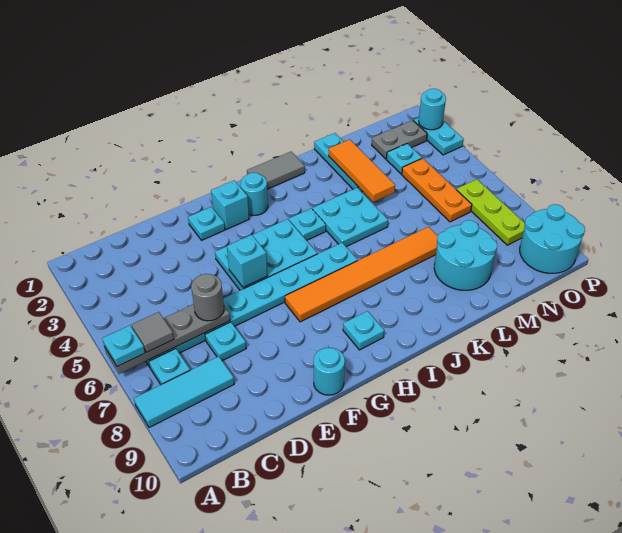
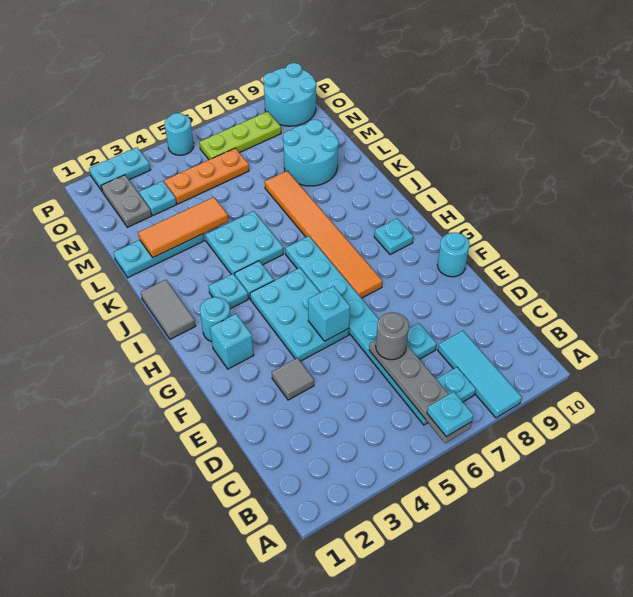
grey 1x1 tile [132,312,174,352] -> grey 1x1 tile moved to [272,358,314,400]
cyan 1x1 plate [188,207,225,240] -> cyan 1x1 plate moved to [209,274,248,309]
cyan 1x1 round brick [419,89,446,130] -> cyan 1x1 round brick moved to [165,113,194,155]

